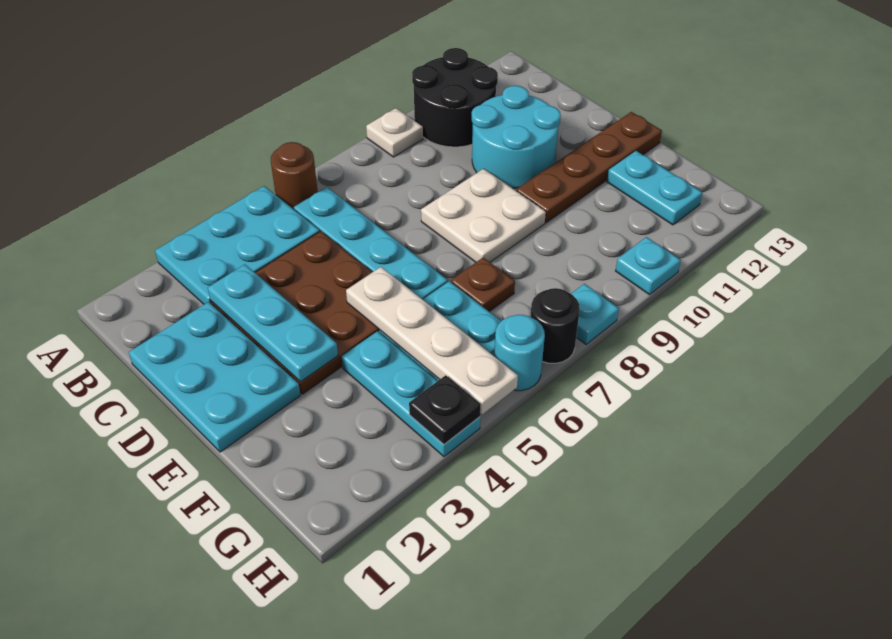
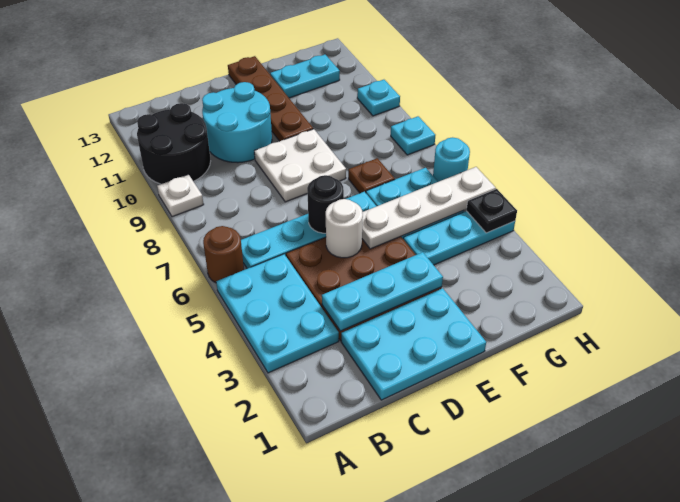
none -> white 1x1 round brick [326,199,363,258]
black 1x1 round brick [530,288,580,363] -> black 1x1 round brick moved to [307,175,344,233]

